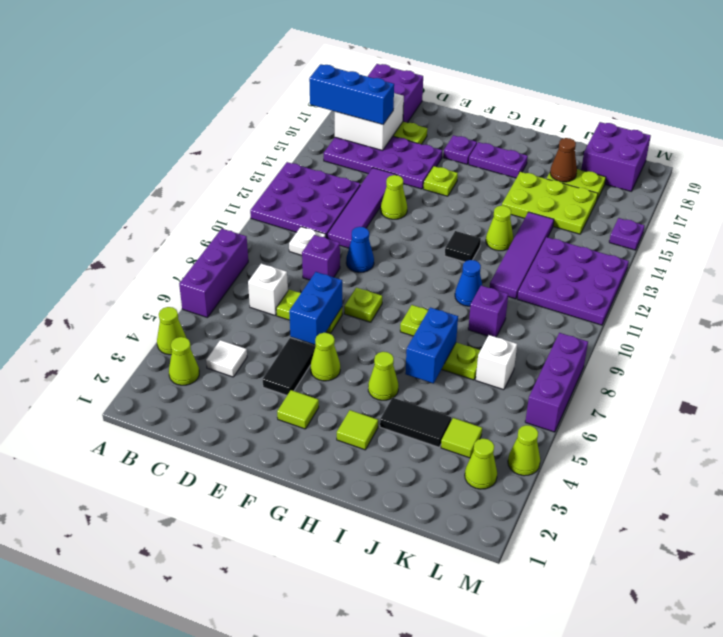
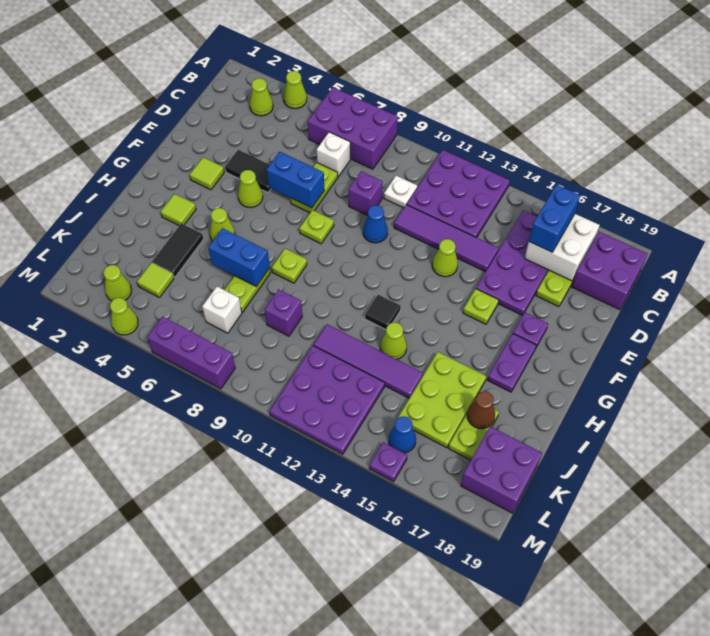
purple 1x3 brick [179,229,248,318] -> purple 2x3 brick [308,87,398,169]
blue 1x3 brick [309,64,394,125] -> blue 1x2 brick [529,184,580,252]
white 1x1 tile [206,340,247,377] -> none
blue 1x1 cone [455,260,482,306] -> blue 1x1 cone moved to [389,416,416,453]

